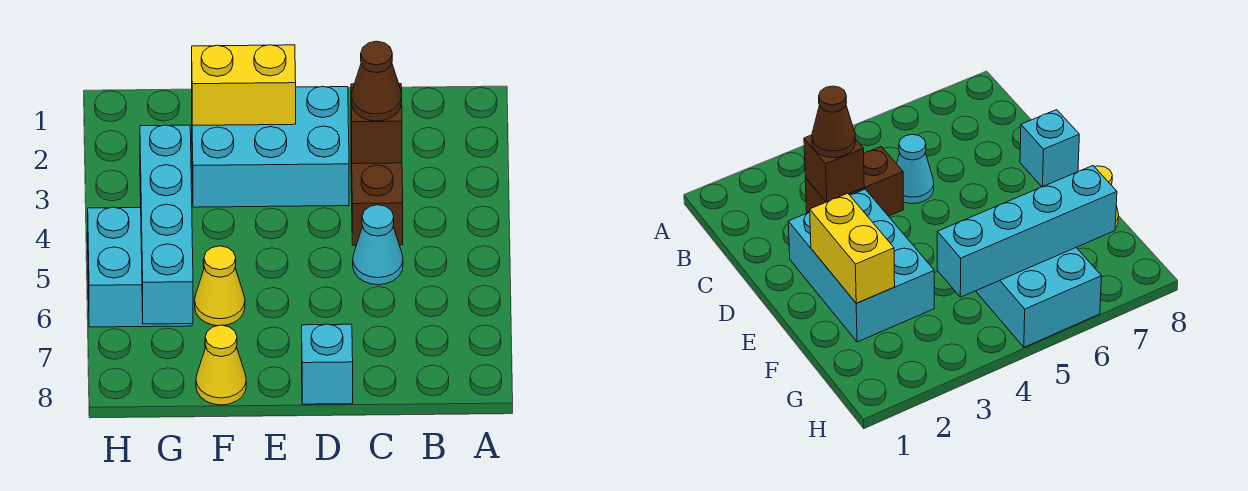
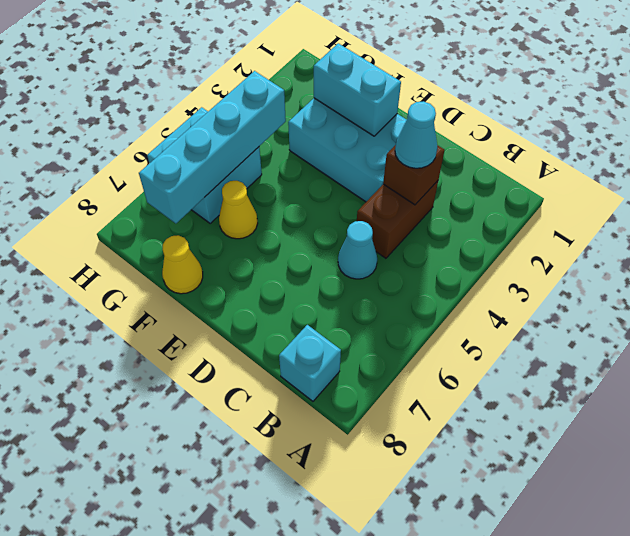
brown 1x1 cone [351,41,402,121] -> cyan 1x1 cone [395,101,438,168]
cyan 1x1 brick [302,324,353,404] -> cyan 1x1 brick moved to [279,325,341,401]
yellow 1x2 brick [192,45,296,125] -> cyan 1x2 brick [314,43,401,136]

